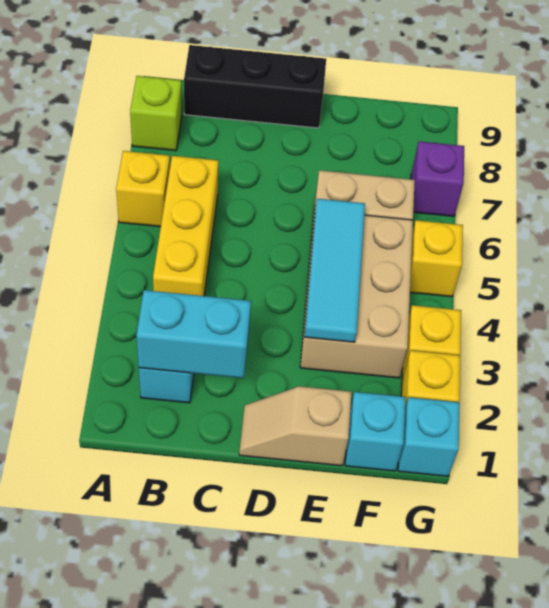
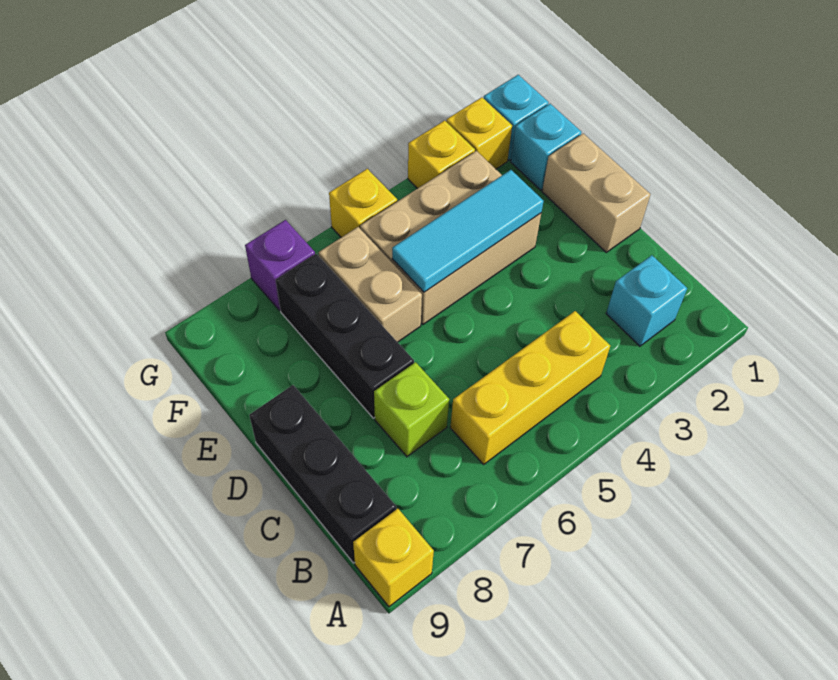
yellow 1x1 brick [116,151,170,227] -> yellow 1x1 brick moved to [353,509,434,607]
lime 1x1 brick [130,76,182,151] -> lime 1x1 brick moved to [374,362,449,457]
cyan 1x2 brick [136,290,251,378] -> none
tan 1x2 slope [239,386,351,466] -> tan 1x2 brick [542,133,650,252]
none -> black 1x3 brick [276,254,414,418]

